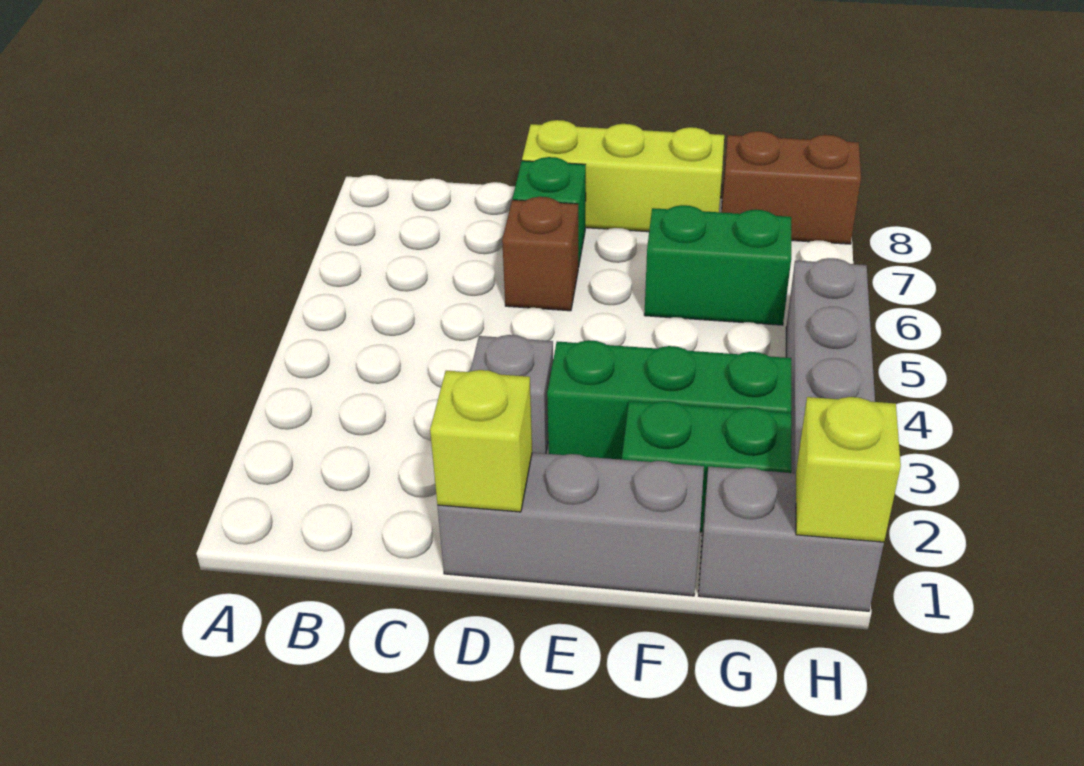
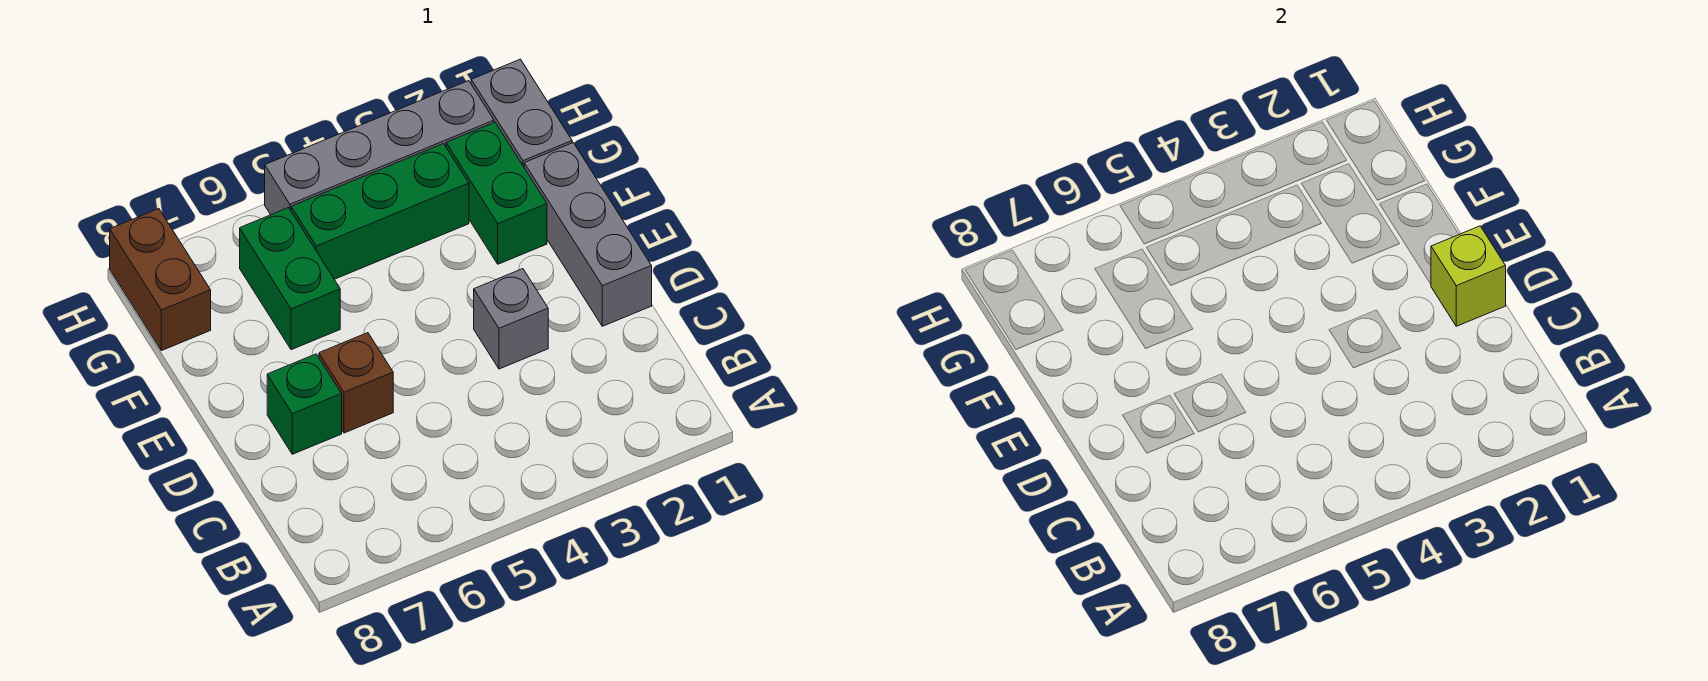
lime 1x3 brick [522,120,724,232] -> none
green 1x3 brick [547,340,791,460] -> green 1x3 brick turned to [291,144,469,279]
lime 1x1 brick [796,397,901,542] -> none

